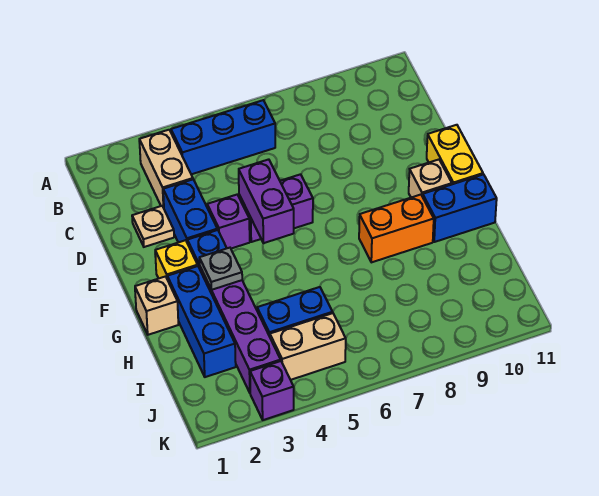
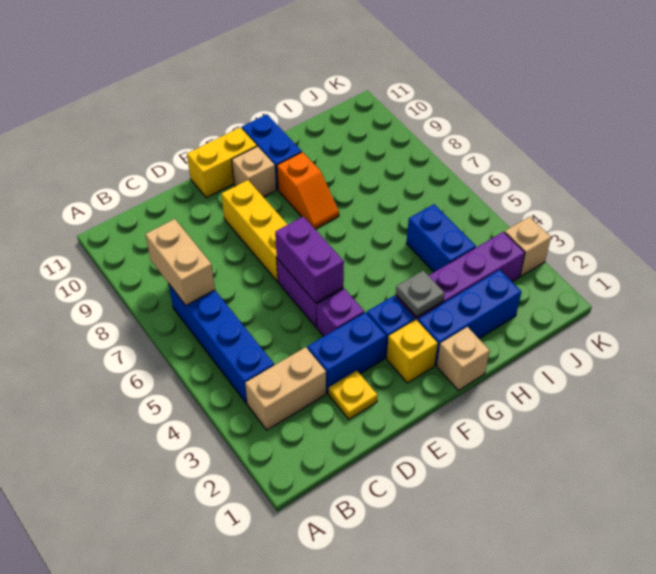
blue 1x3 brick [171,100,275,174] -> blue 1x4 brick [169,285,274,404]
tan 1x1 plate [132,206,174,247] -> yellow 1x1 plate [329,371,378,419]
purple 1x2 brick [239,159,294,243] -> purple 1x2 brick turned to [275,216,344,303]
none -> yellow 1x3 brick [221,180,288,281]
orange 1x2 brick [359,195,434,262] -> orange 1x2 slope [277,152,339,229]
tan 1x2 brick [270,313,346,380] -> tan 1x2 brick moved to [145,219,215,305]
purple 1x1 brick [250,361,294,420] -> tan 1x1 brick [505,217,551,276]

